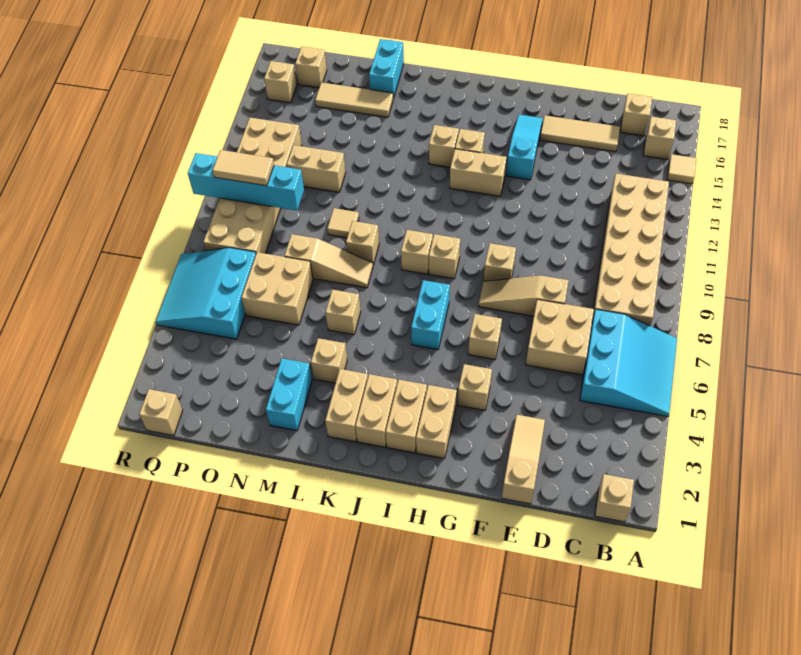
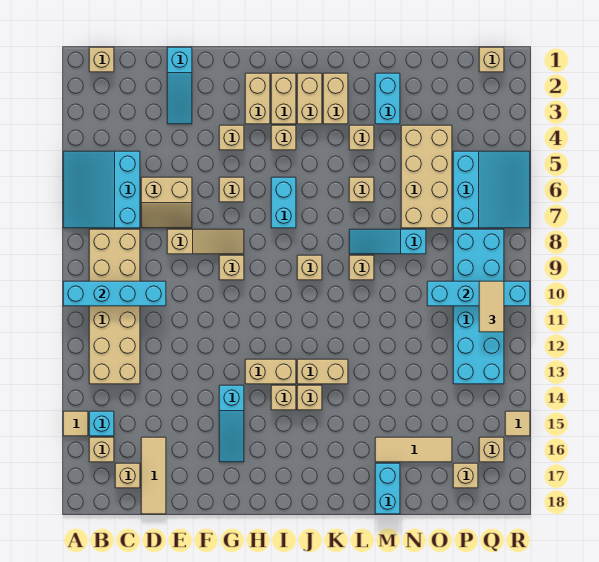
none -> cyan 1x4 brick [63,281,166,306]
none -> cyan 1x1 brick [89,411,114,436]
tan 2x2 brick [526,299,594,375] -> tan 2x2 slope [141,177,192,228]
tan 1x3 tile [540,115,620,152] -> tan 1x3 tile turned to [141,437,166,514]
tan 1x3 slope [502,415,545,504] -> cyan 1x3 slope [167,47,192,124]
tan 1x1 brick [429,234,460,279] -> tan 1x1 brick moved to [271,125,296,150]
tan 1x3 slope [284,234,373,288] -> cyan 1x3 slope [349,229,426,254]
tan 1x1 tile [327,208,359,238] -> tan 1x1 tile moved to [505,411,530,436]
tan 2x2 brick [241,252,313,325] -> tan 2x4 brick [401,125,452,228]
tan 1x2 brick [287,145,346,192] -> tan 1x2 brick moved to [297,359,348,384]
tan 2x6 brick [203,118,302,254] -> cyan 2x6 brick [453,229,504,384]
tan 1x2 tile [213,150,274,186] -> tan 1x2 tile turned to [479,281,504,332]

